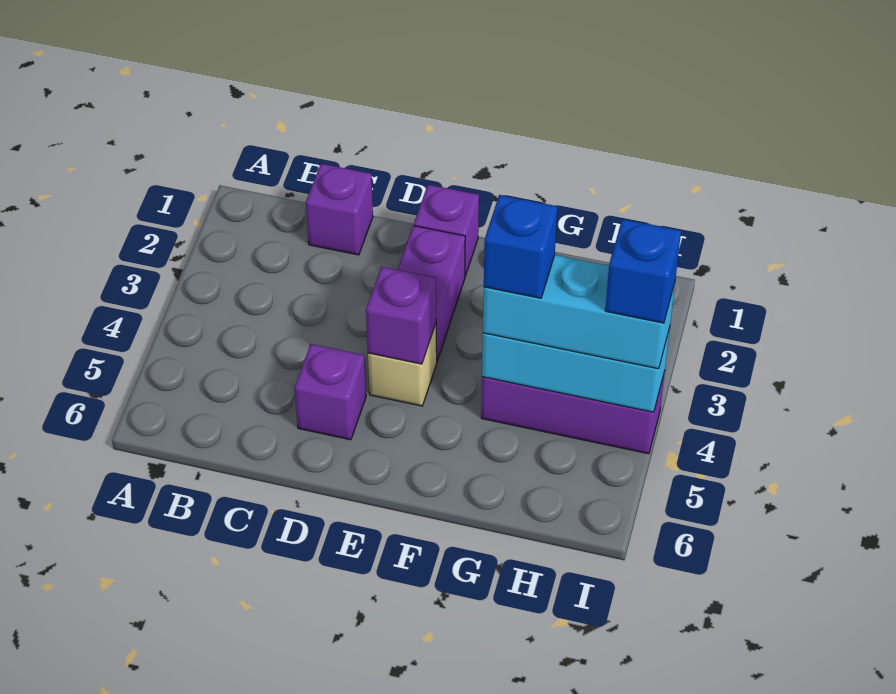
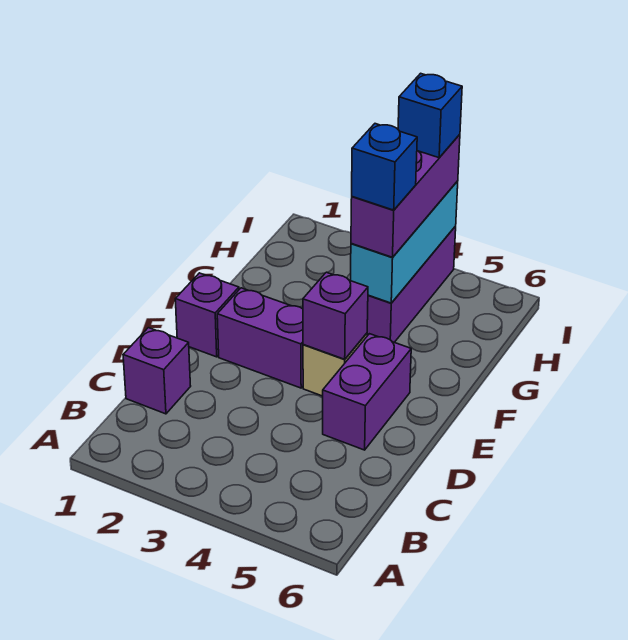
purple 1x1 brick [294,344,366,440] -> purple 1x2 brick [323,334,411,450]
cyan 1x3 brick [483,255,675,369] -> purple 1x3 brick [351,134,460,257]

